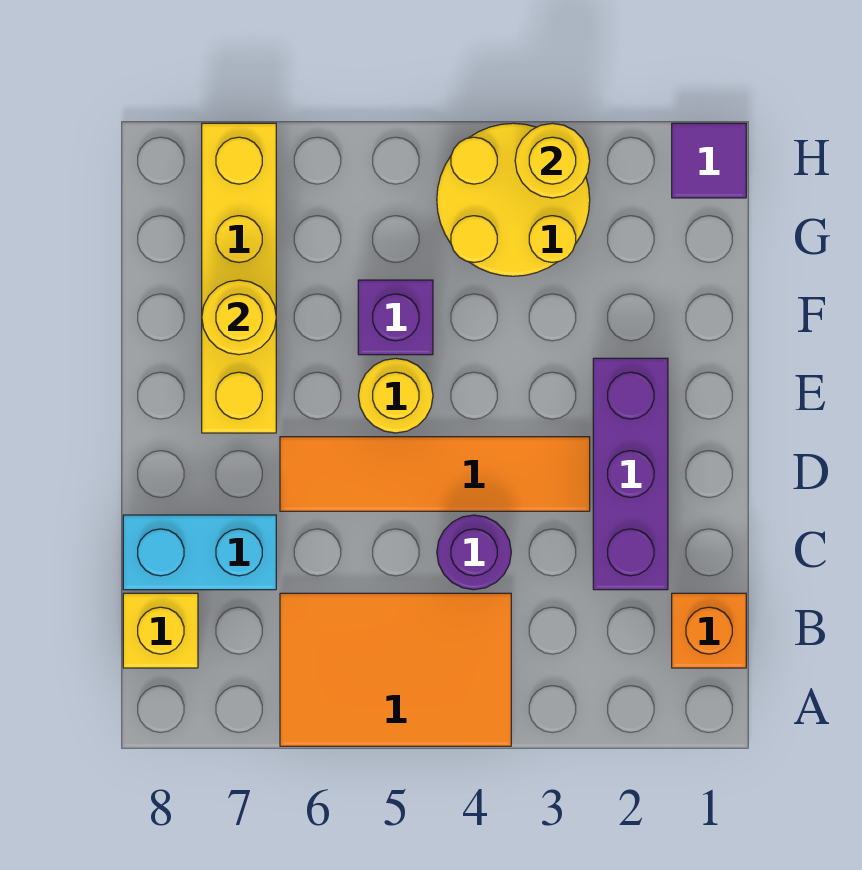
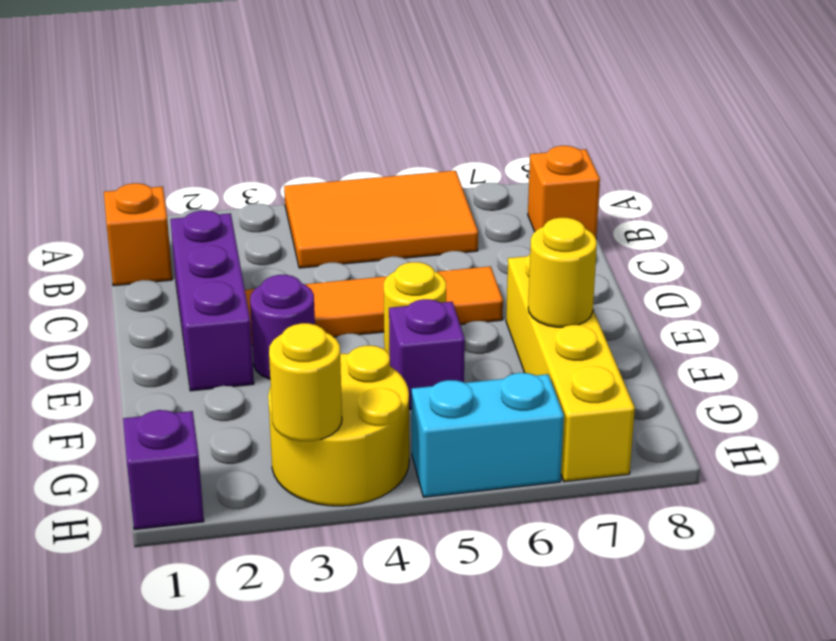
yellow 1x1 brick [123,593,198,668] -> orange 1x1 brick [528,146,600,237]
purple 1x1 round brick [437,515,511,590] -> purple 1x1 round brick moved to [250,275,315,379]
cyan 1x2 brick [123,515,276,590] -> cyan 1x2 brick moved to [412,373,564,497]
purple 1x1 tile [672,123,746,198] -> purple 1x1 brick [123,410,204,530]

